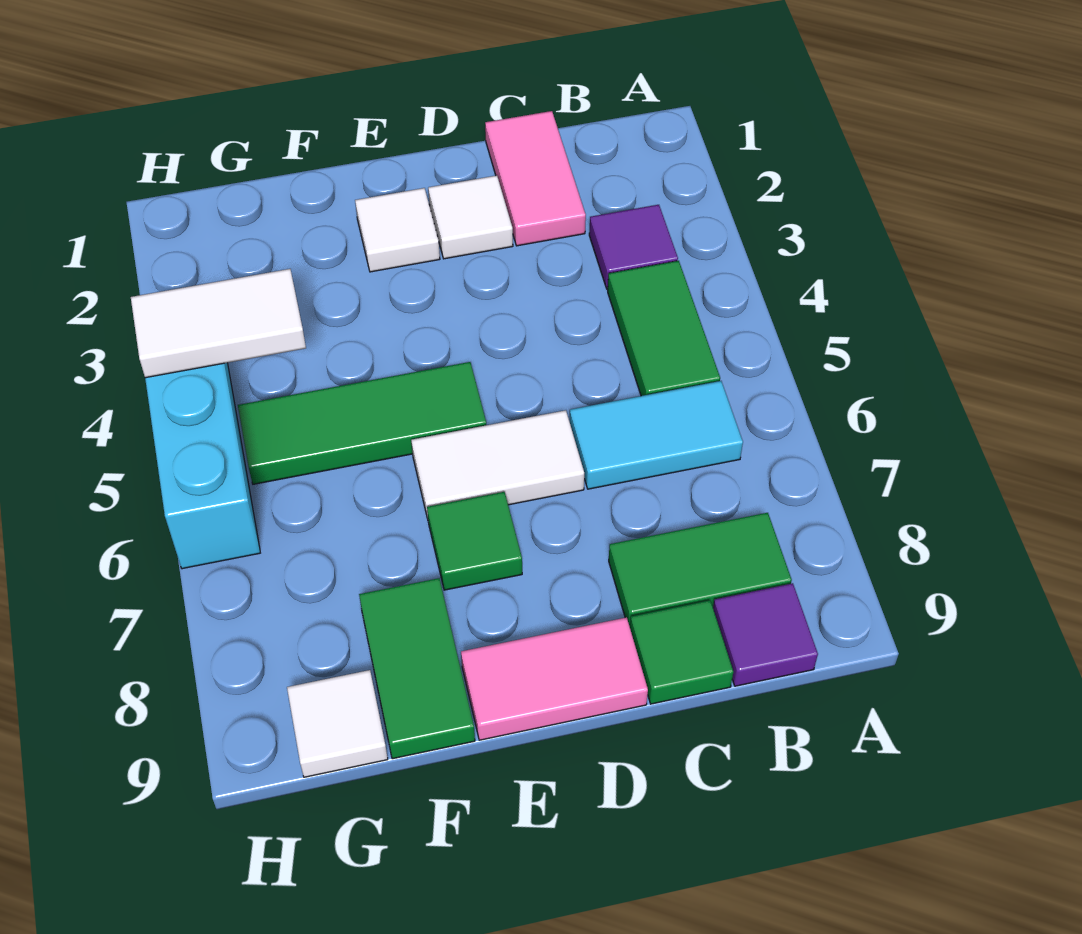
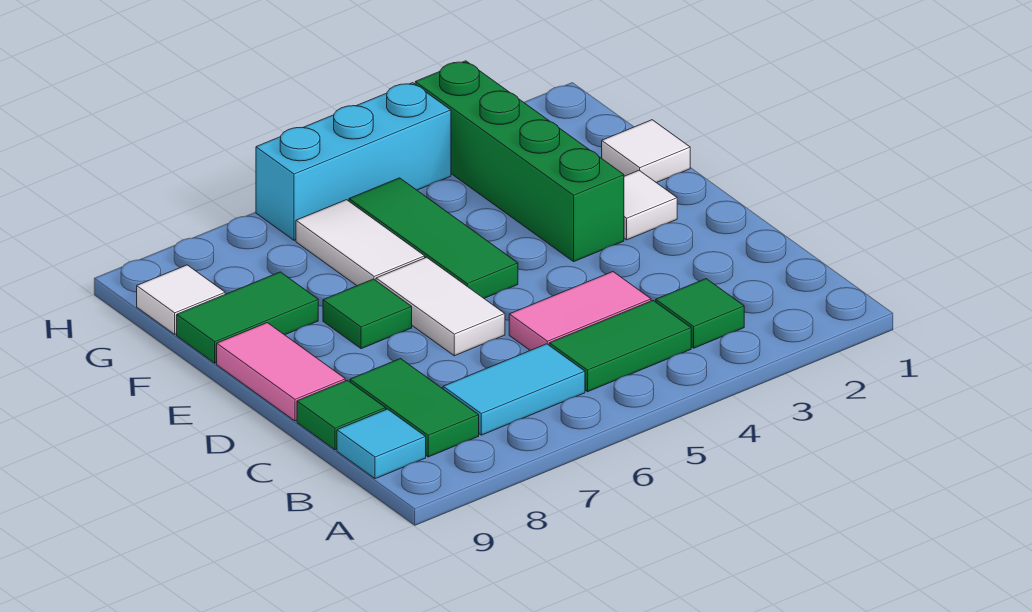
purple 1x1 tile [589,205,678,289] -> green 1x1 tile [656,279,744,348]
cyan 1x2 tile [570,381,743,489] -> cyan 1x2 tile turned to [443,344,585,435]
purple 1x1 tile [713,583,818,686] -> cyan 1x1 tile [337,409,426,479]
pink 1x2 tile [485,111,586,246] -> pink 1x2 tile moved to [509,272,651,350]
white 1x1 tile [428,175,513,259] -> white 1x1 tile moved to [602,120,690,183]
none -> green 1x4 brick [415,61,624,262]
white 1x2 tile [131,269,306,378] -> white 1x2 tile moved to [296,200,425,286]

